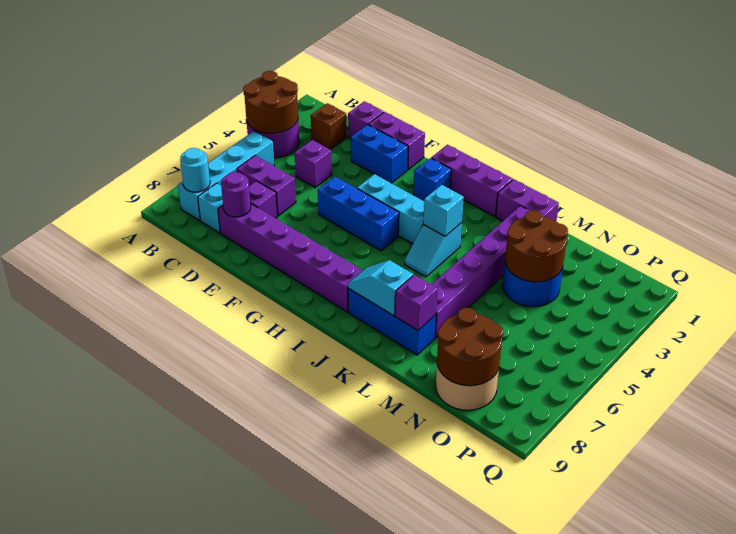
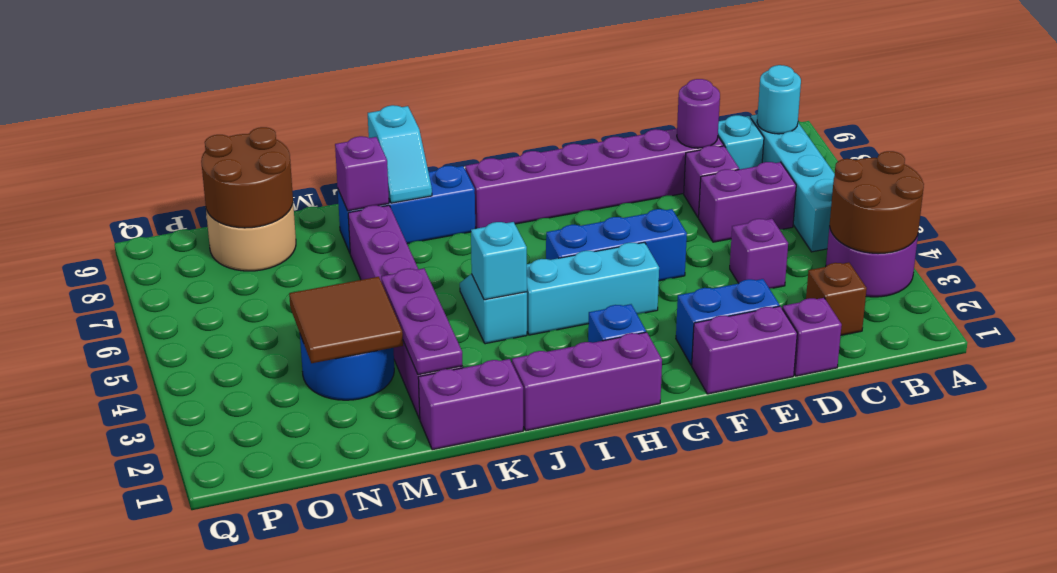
cyan 1x2 slope [348,260,413,316] -> cyan 1x2 slope turned to [368,105,432,203]
none -> purple 1x3 plate [381,268,462,375]
brown 2x2 round brick [505,210,568,282] -> brown 2x2 tile [289,277,403,363]

